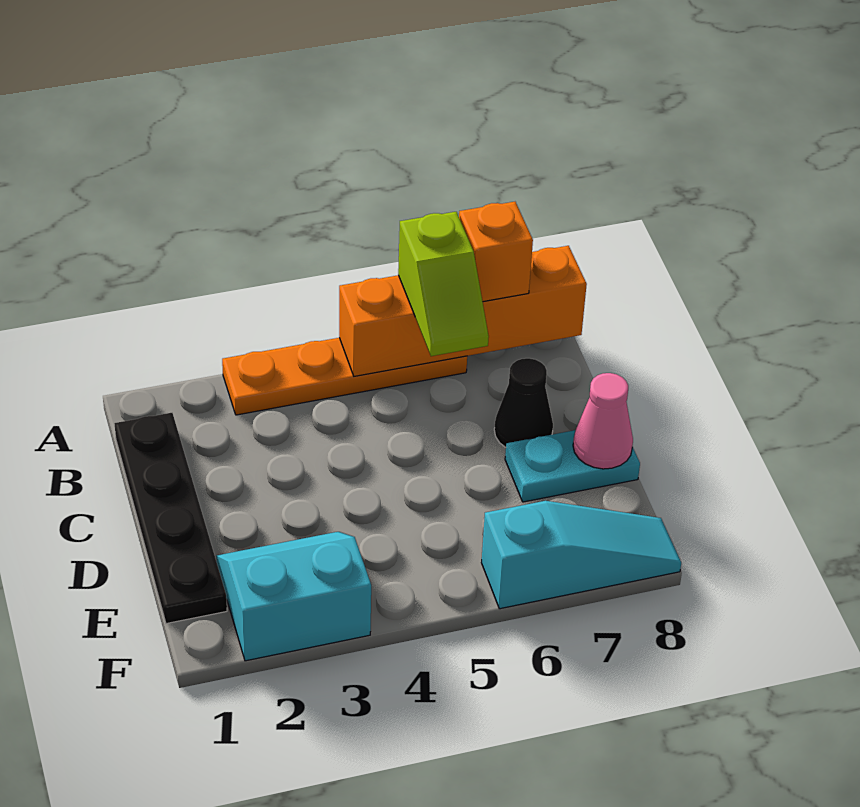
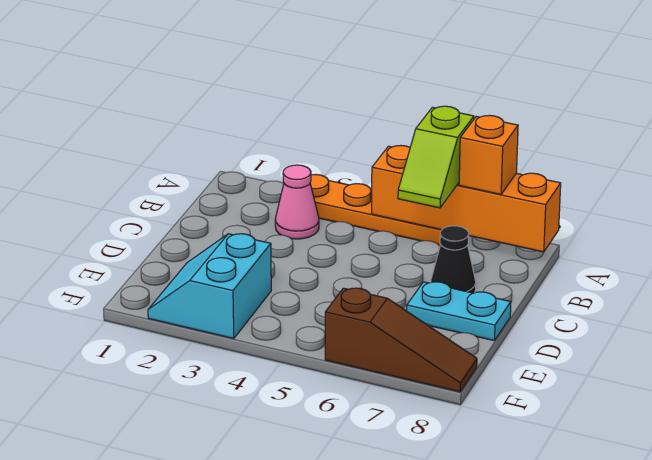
black 1x4 plate [114,413,227,624] -> none
pink 1x1 cone [573,373,633,469] -> pink 1x1 cone moved to [275,165,319,239]
cyan 2x2 slope [216,532,371,661] -> cyan 2x2 slope turned to [148,234,271,339]
cyan 1x3 slope [481,501,681,609] -> brown 1x3 slope [325,288,477,392]

